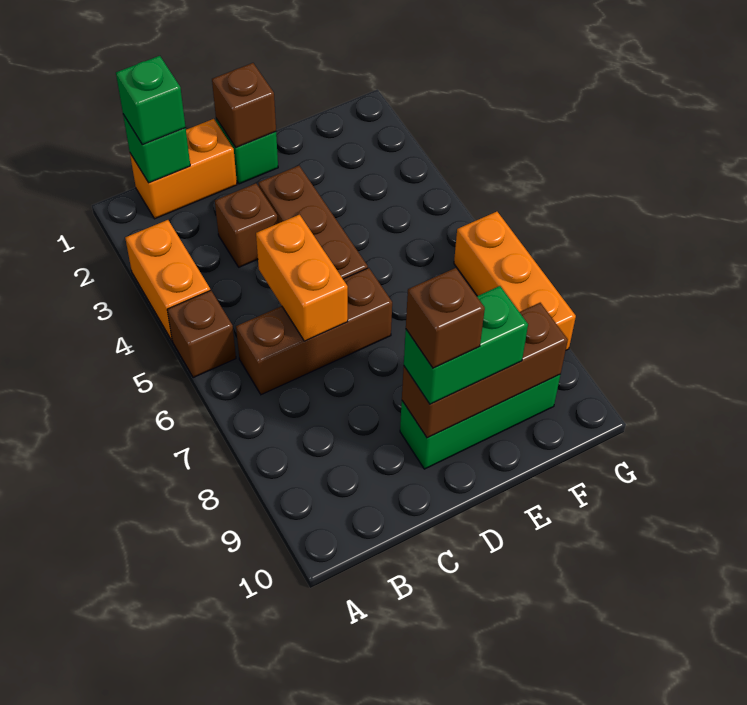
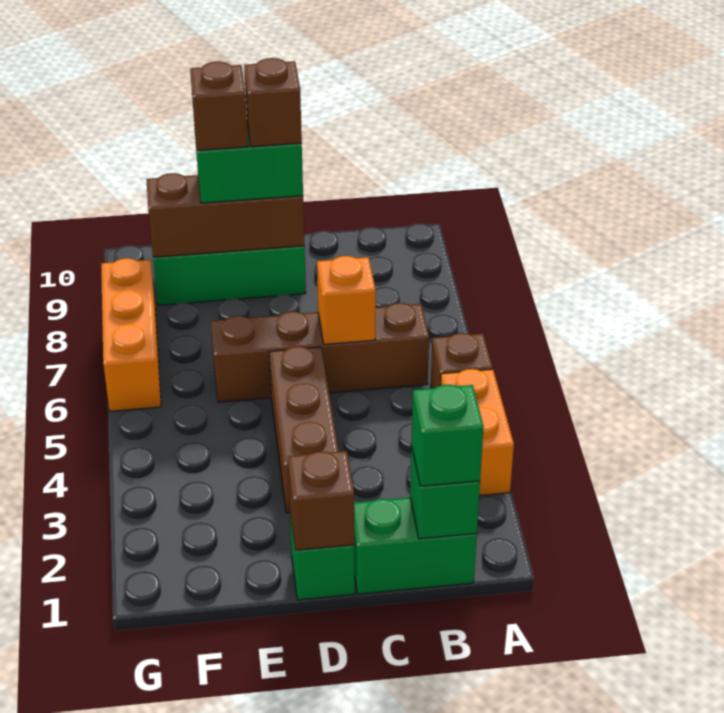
orange 1x2 brick [130,119,237,219] -> green 1x2 brick [354,498,477,594]
brown 1x3 brick [236,268,392,395] -> brown 1x4 brick [211,303,429,402]
brown 1x1 brick [215,183,278,267] -> brown 1x1 brick moved to [190,62,248,151]
orange 1x2 brick [256,215,348,341] -> orange 1x1 brick [317,256,376,344]

